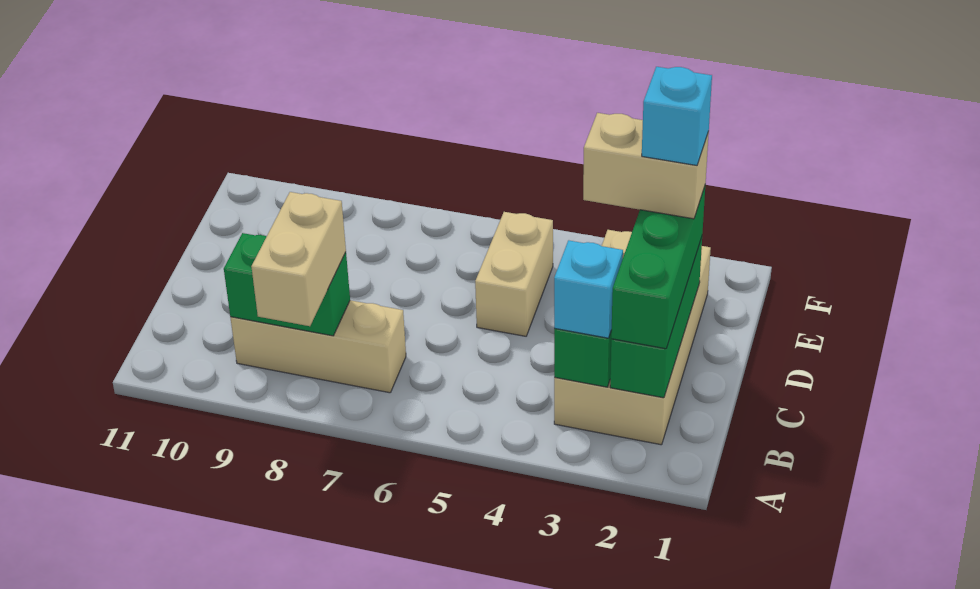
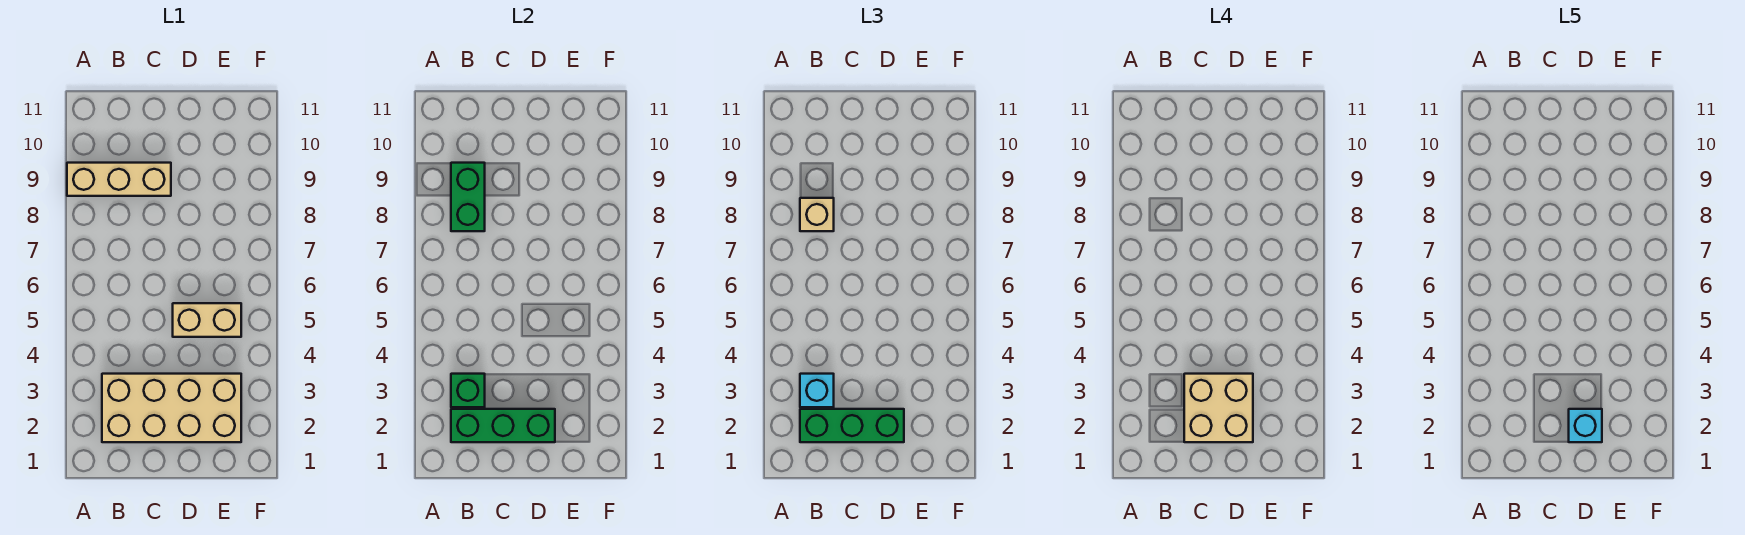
tan 1x2 brick [251,192,346,326] -> tan 1x1 brick [800,198,834,231]
tan 1x3 brick [230,300,406,393] -> tan 1x3 brick turned to [67,163,171,196]
tan 1x2 brick [583,113,709,219] -> tan 2x2 brick [1184,374,1253,442]

